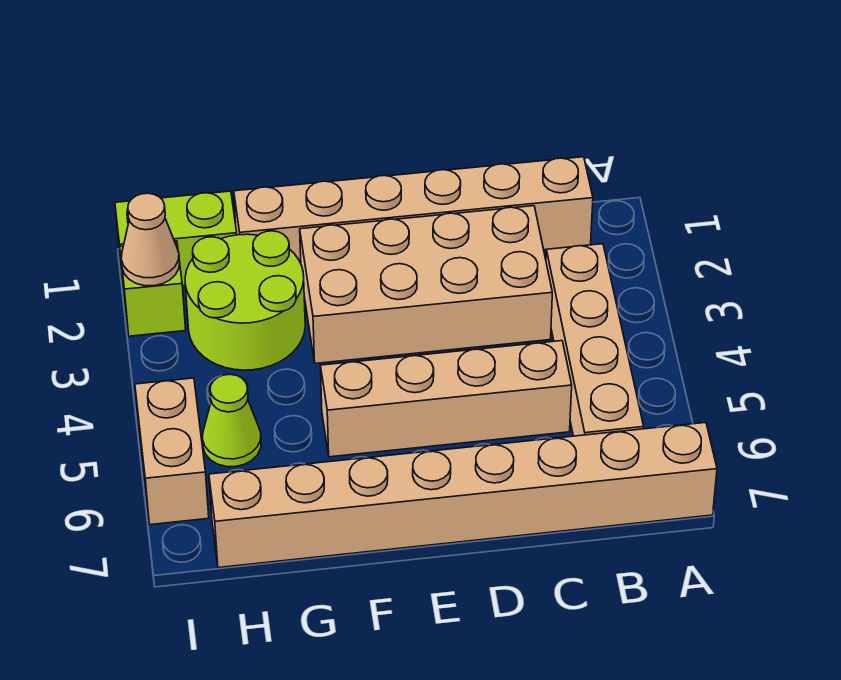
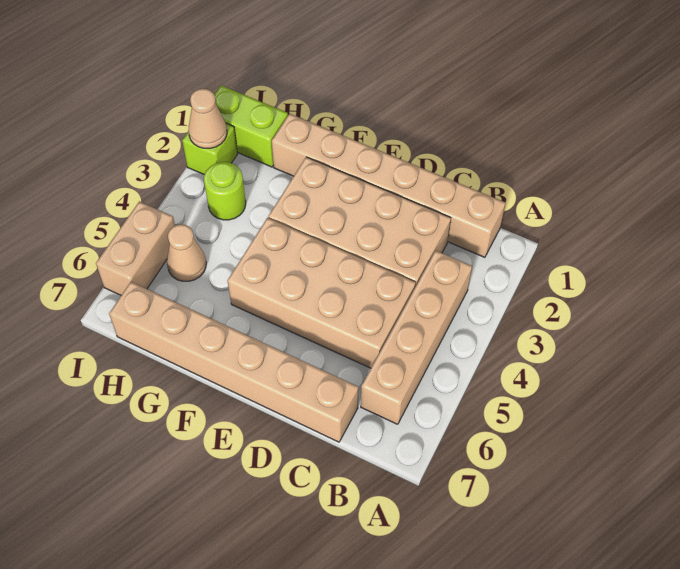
tan 1x8 brick [209,423,717,568] -> tan 1x6 brick [109,282,359,442]
tan 1x4 brick [320,341,572,457] -> tan 2x4 brick [228,218,416,368]
lime 2x2 round brick [185,231,305,370] -> lime 1x1 round brick [204,162,246,220]
lime 1x1 cone [202,374,261,467] -> tan 1x1 cone [167,224,206,281]

